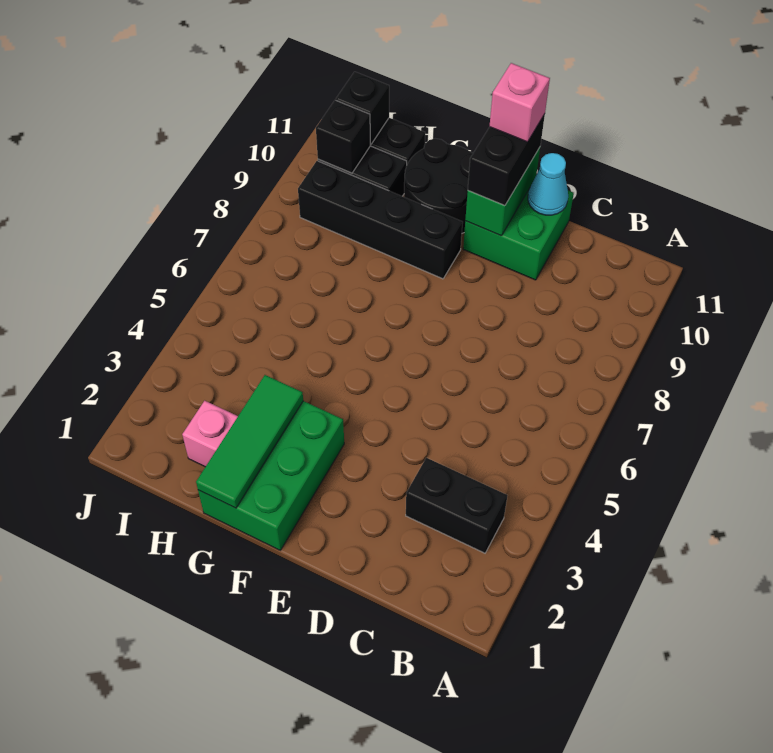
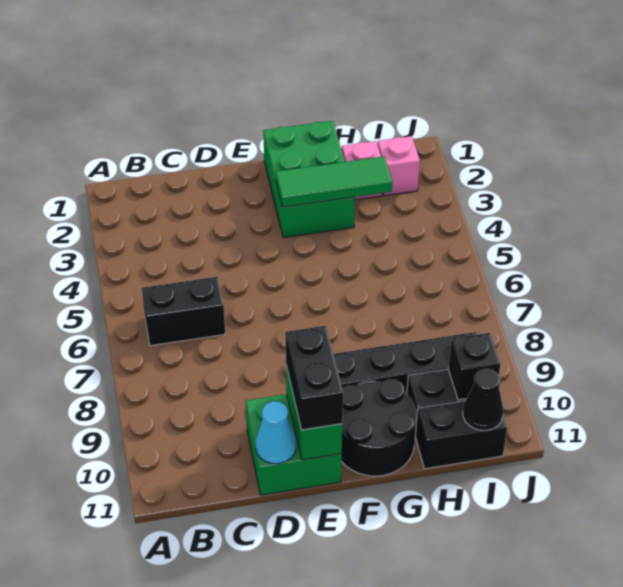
black 1x2 brick [406,458,507,553] -> black 1x2 brick moved to [142,277,225,346]
pink 1x1 brick [490,63,550,142] -> pink 1x1 brick moved to [377,136,420,196]
green 1x3 tile [196,375,303,508] -> green 1x3 tile turned to [276,157,392,207]
black 1x1 brick [336,72,389,144] -> black 1x1 cone [463,369,503,430]

